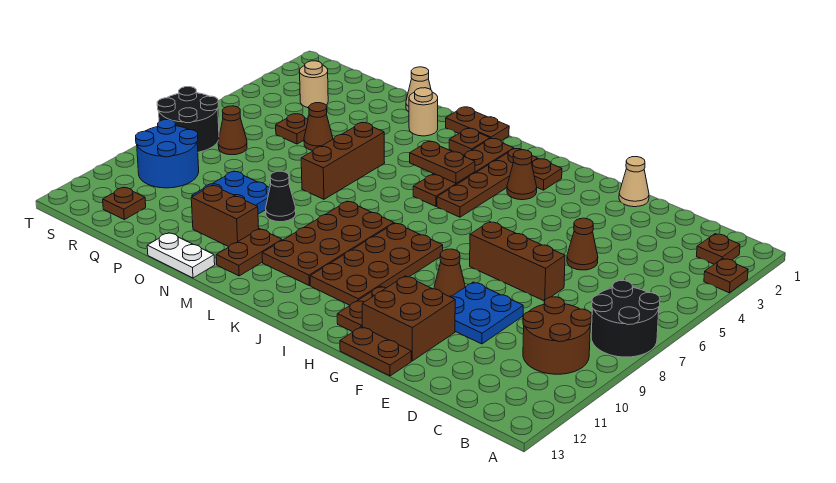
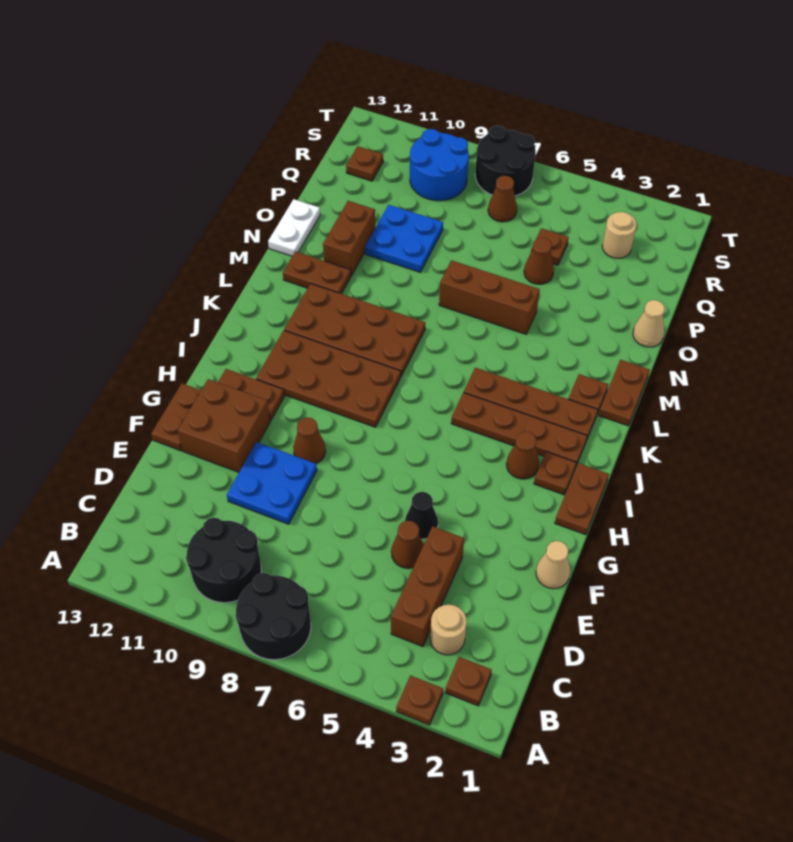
brown 2x2 round brick [523,297,592,374] -> black 2x2 round brick [186,518,261,603]
brown 1x3 brick [470,222,565,301] -> brown 1x3 brick moved to [391,526,464,647]
brown 1x2 plate [410,142,475,183] -> brown 1x2 plate moved to [555,463,609,535]
tan 1x1 round brick [409,88,438,136] -> tan 1x1 round brick moved to [430,605,467,655]
black 1x1 cone [266,171,296,222] -> black 1x1 cone moved to [405,492,438,539]

